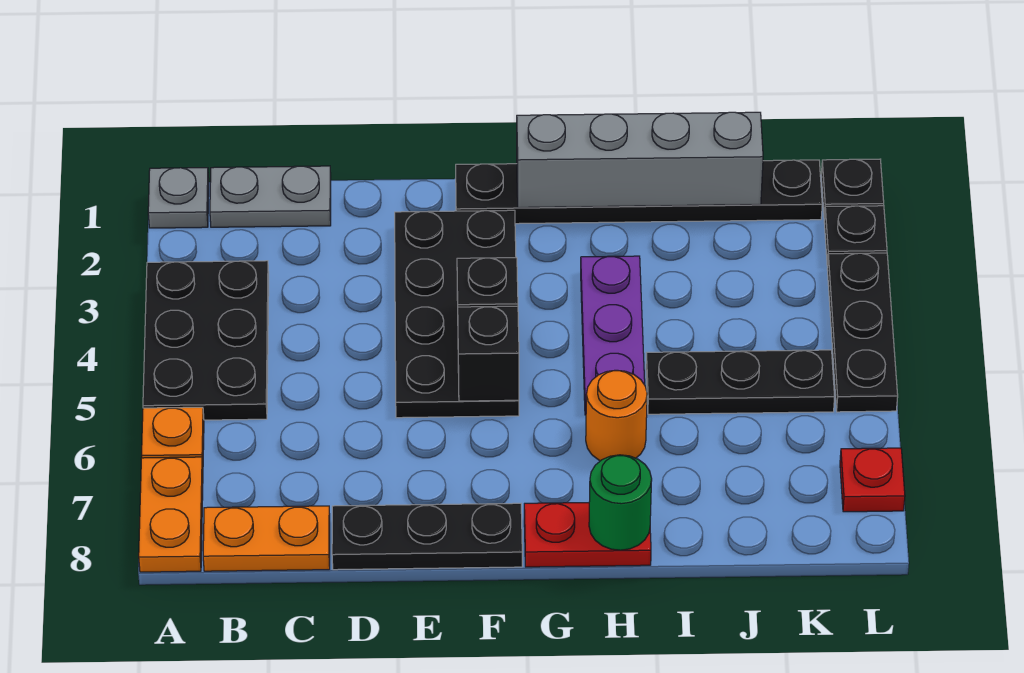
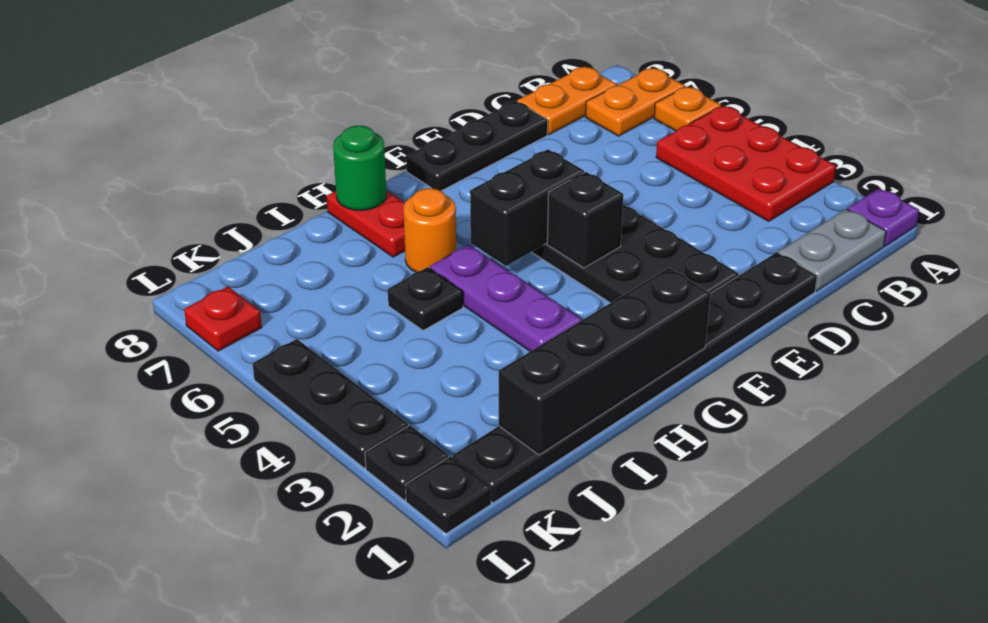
grey 1x1 plate [148,168,209,228] -> purple 1x1 plate [847,189,919,246]
black 2x3 plate [143,261,269,420] -> red 2x3 plate [656,106,836,221]
orange 1x2 plate [139,457,203,572] -> orange 1x2 plate turned to [586,68,685,136]
black 1x6 plate [456,160,822,224] -> black 1x8 plate [453,252,817,503]
black 1x1 brick [458,306,519,401] -> black 1x2 brick [470,149,584,266]
grey 1x4 brick [517,112,763,208] -> black 1x4 brick [499,268,710,455]
red 1x2 plate [524,503,651,567] -> red 1x2 plate turned to [326,191,405,257]
black 1x3 plate [646,350,835,414] -> black 1x1 plate [388,267,463,331]

